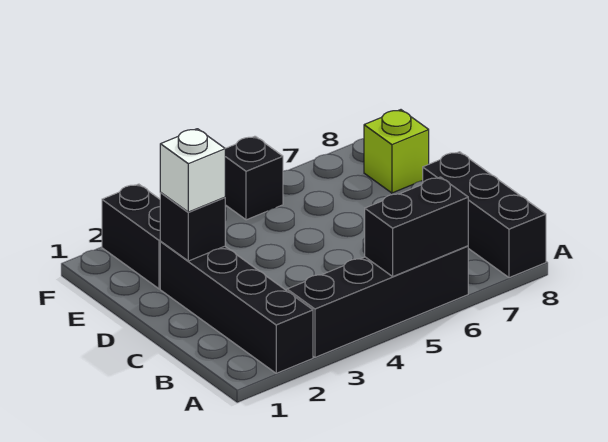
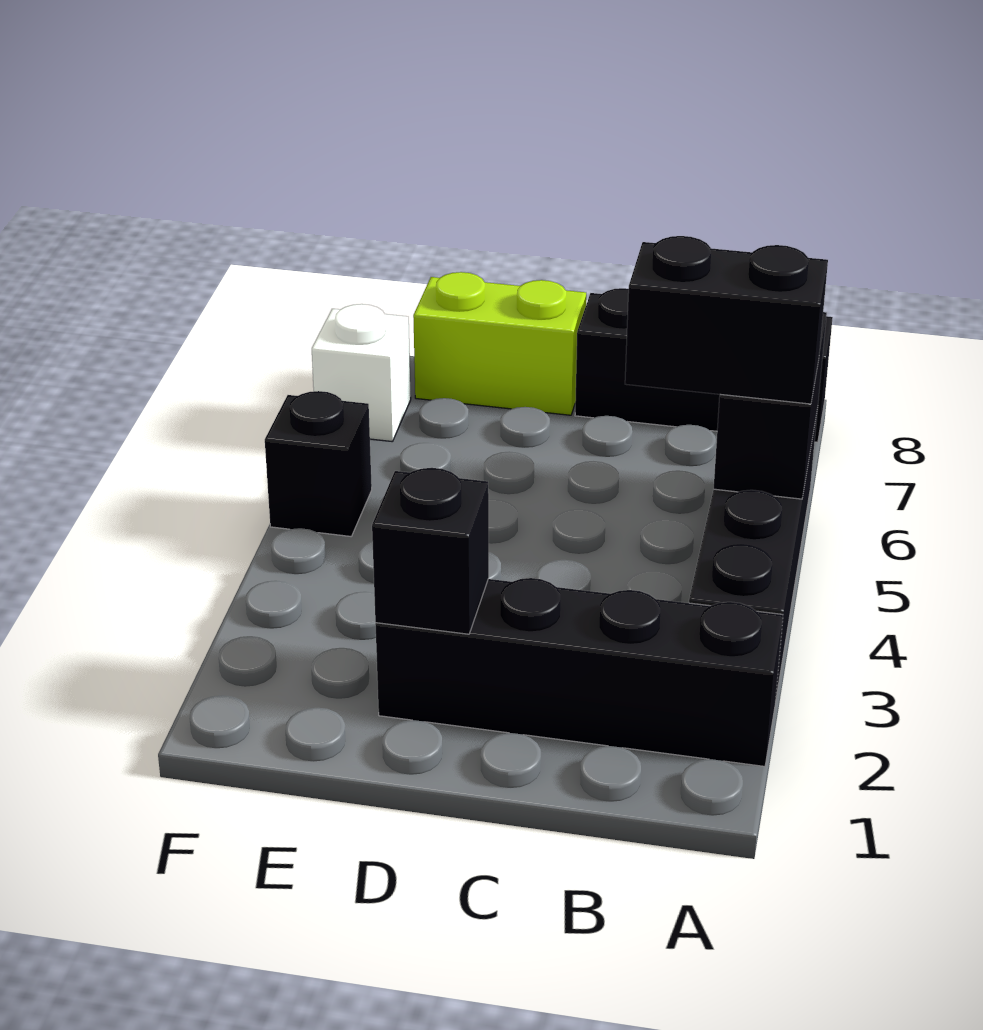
white 1x1 brick [160,129,225,212] -> white 1x1 brick moved to [312,304,411,442]
black 1x2 brick [102,184,161,289] -> black 1x2 brick moved to [625,236,828,404]
lime 1x1 brick [364,110,429,193] -> lime 1x2 brick [413,272,586,415]

